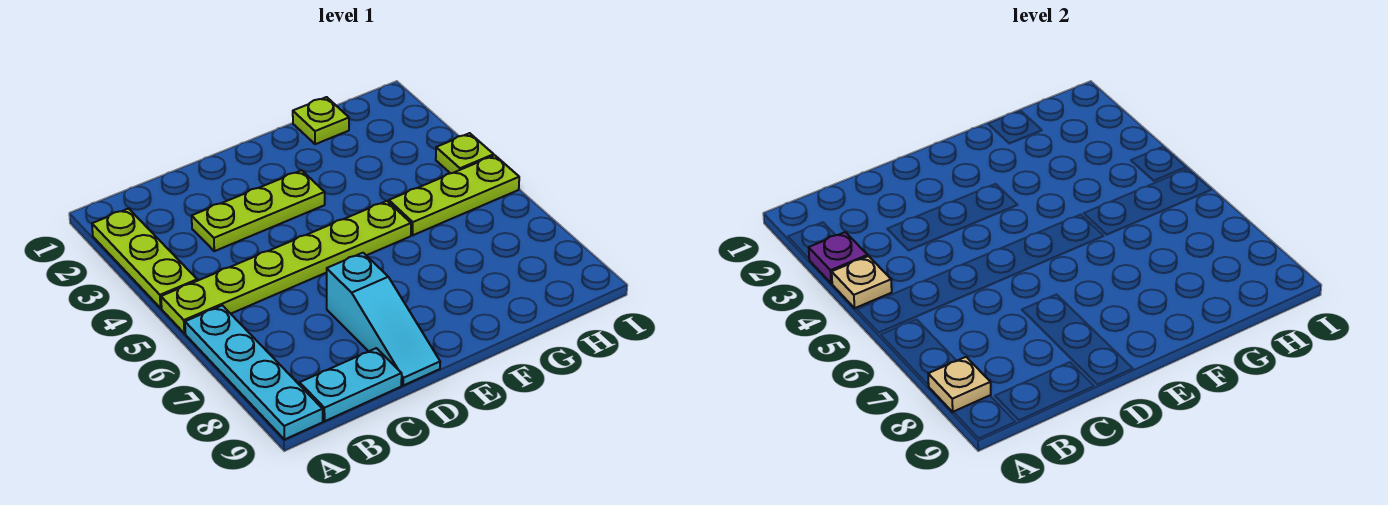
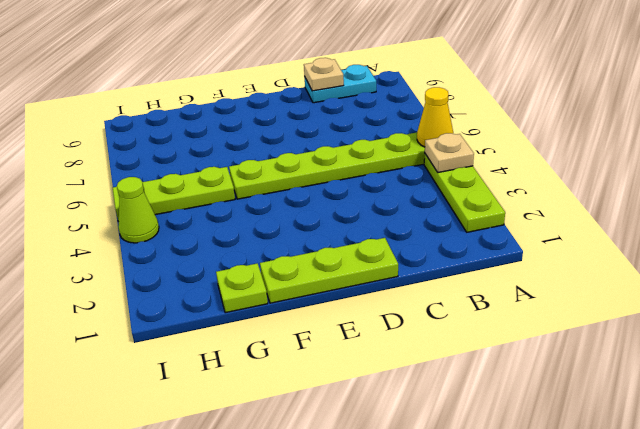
purple 1x1 plate [809,232,868,283] -> none
none -> yellow 1x1 cone [417,87,453,147]
cyan 1x4 plate [185,305,323,440] -> none
tan 1x1 plate [928,357,991,412] -> tan 1x1 plate moved to [304,58,344,91]
lime 1x3 plate [192,170,325,251] -> lime 1x3 plate moved to [260,238,398,303]
cyan 1x3 slope [327,253,440,385] -> none
lime 1x1 plate [436,133,494,173] -> lime 1x1 cone [117,177,159,243]

